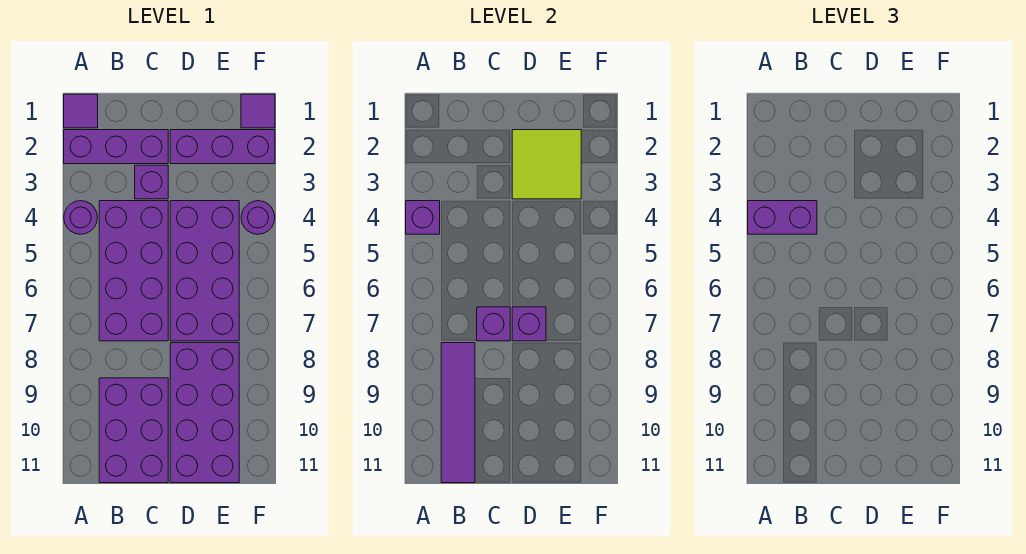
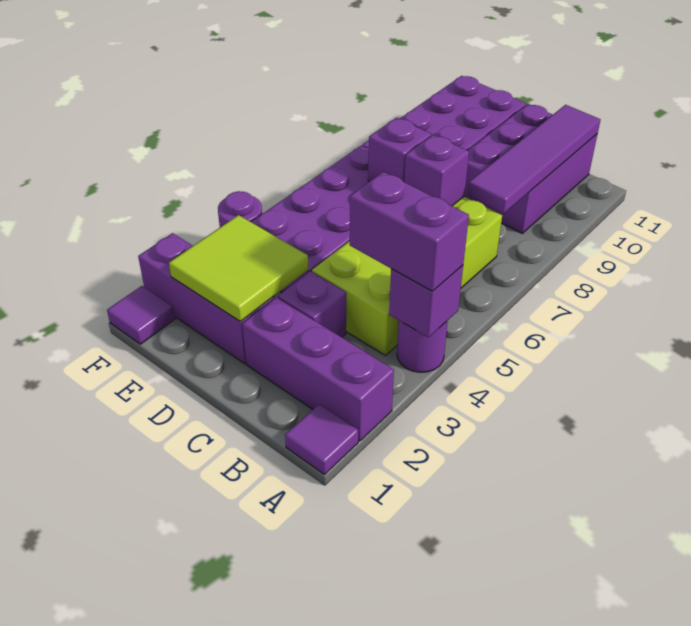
purple 2x4 brick [99,201,168,341] -> lime 2x4 brick [312,197,502,355]

